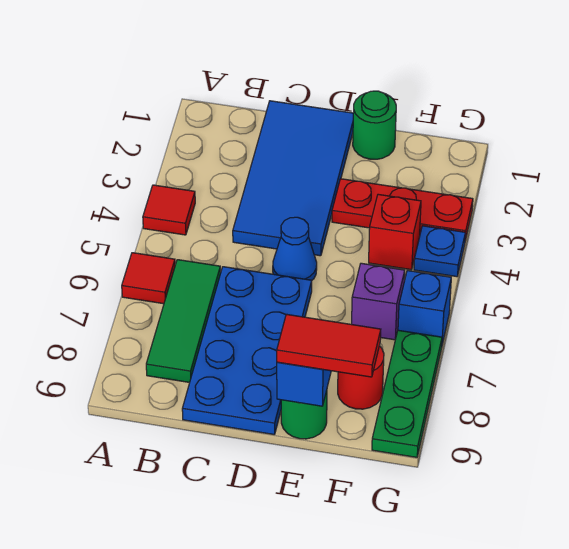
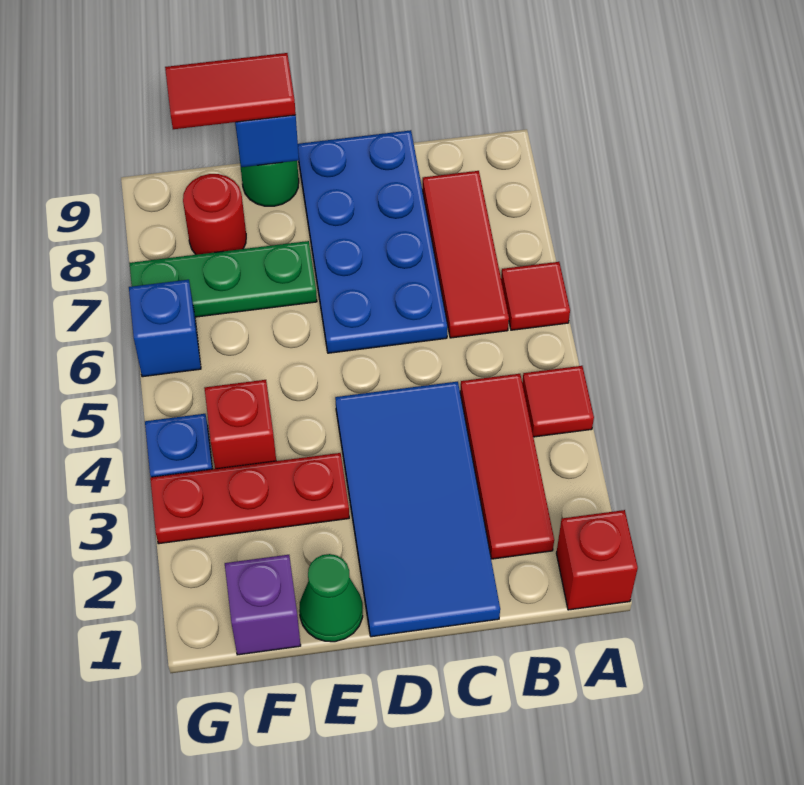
none -> red 1x1 brick [556,510,638,610]
none -> red 1x3 tile [460,374,554,559]
green 1x3 tile [146,260,221,382] -> red 1x3 tile [423,171,509,338]
blue 1x1 cone [273,217,317,280] -> none
green 1x1 round brick [353,91,396,159] -> green 1x1 cone [299,554,363,642]
purple 1x1 brick [352,263,405,340] -> purple 1x1 brick moved to [225,555,301,655]
green 1x3 plate [372,330,442,457] -> green 1x3 plate turned to [129,241,317,317]

